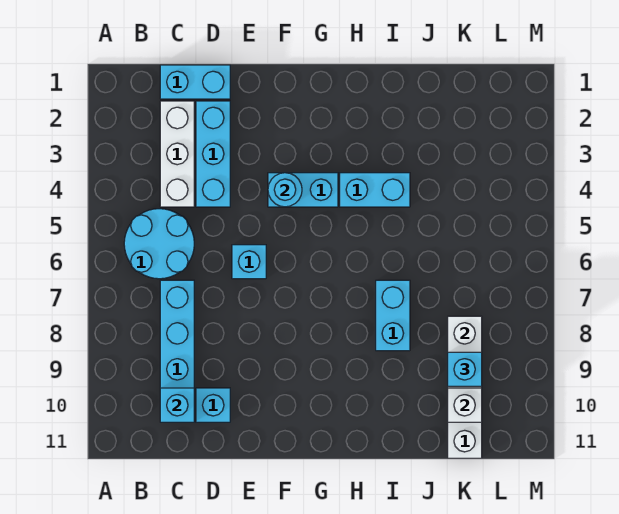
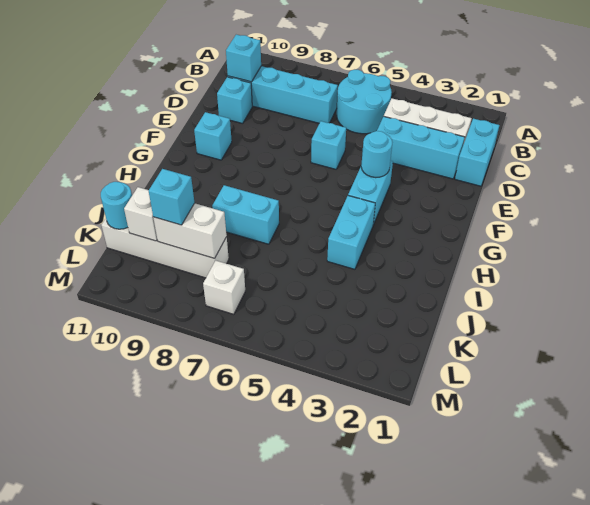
none -> cyan 1x1 brick [194,112,232,160]
none -> cyan 1x1 round brick [101,182,132,229]
none -> white 1x1 brick [203,261,245,314]

